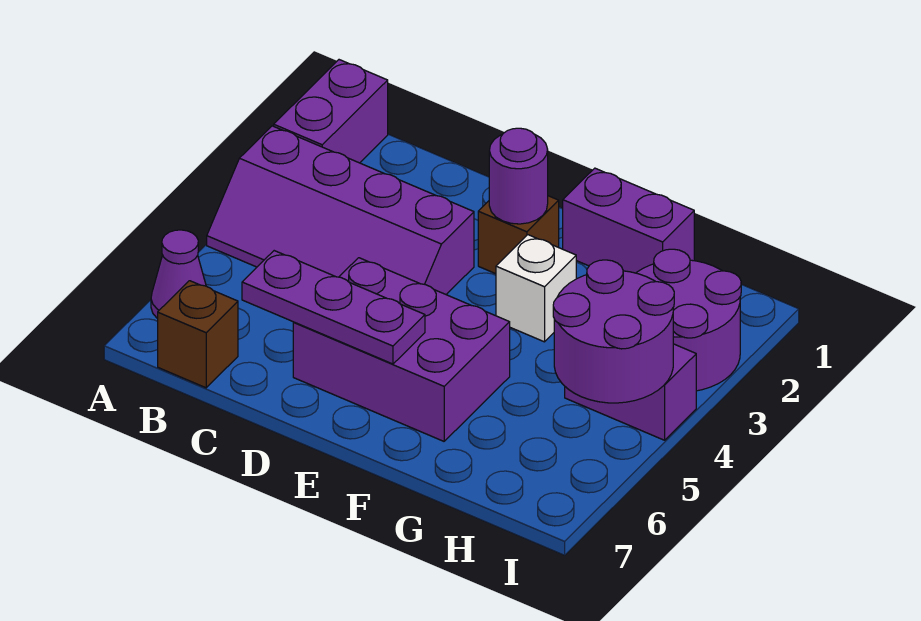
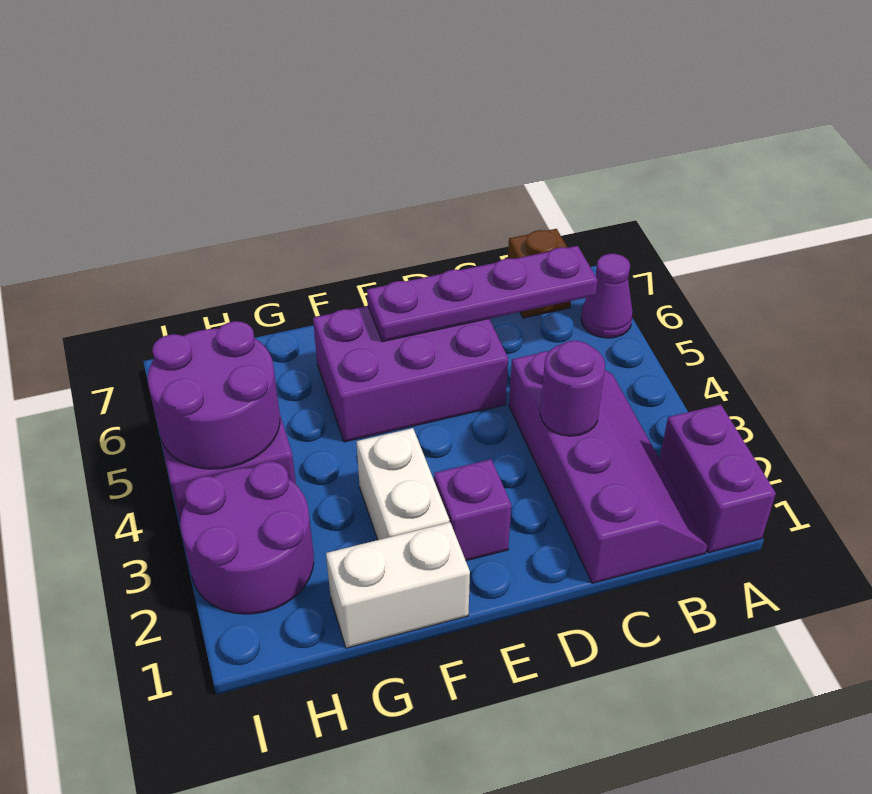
purple 2x4 slope [207,126,474,294] -> purple 2x4 slope turned to [509,351,707,583]
purple 1x3 plate [242,251,425,364] -> purple 1x4 plate [367,246,597,342]
brown 1x1 brick [478,196,559,274] -> purple 1x1 brick [434,459,511,561]
purple 1x1 round brick [489,128,548,224] -> purple 1x1 round brick moved to [540,341,605,436]
purple 1x2 brick [562,168,694,273] -> white 1x2 brick [326,522,470,648]
white 1x1 brick [496,235,576,342] -> white 1x2 brick [357,428,449,540]

